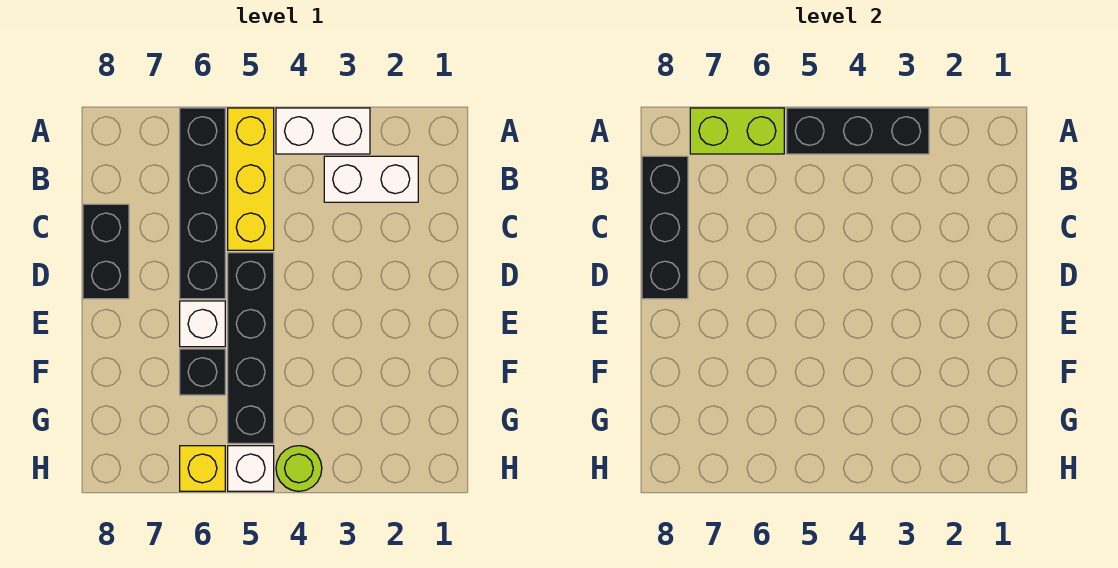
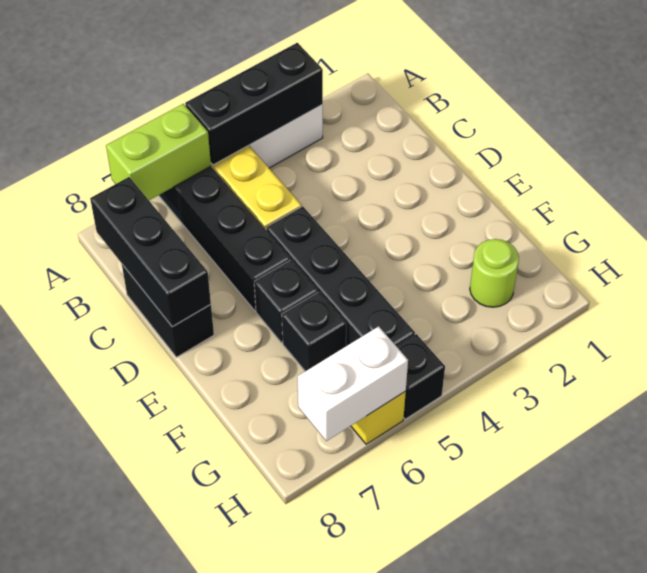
white 1x2 brick [324,156,418,202] -> white 1x2 brick moved to [298,326,408,441]
white 1x1 brick [180,301,225,347] -> black 1x1 brick [254,260,318,343]
lime 1x1 round brick [276,446,322,491] -> lime 1x1 round brick moved to [470,239,519,307]
white 1x1 brick [228,446,274,491] -> black 1x1 brick [396,334,445,419]

